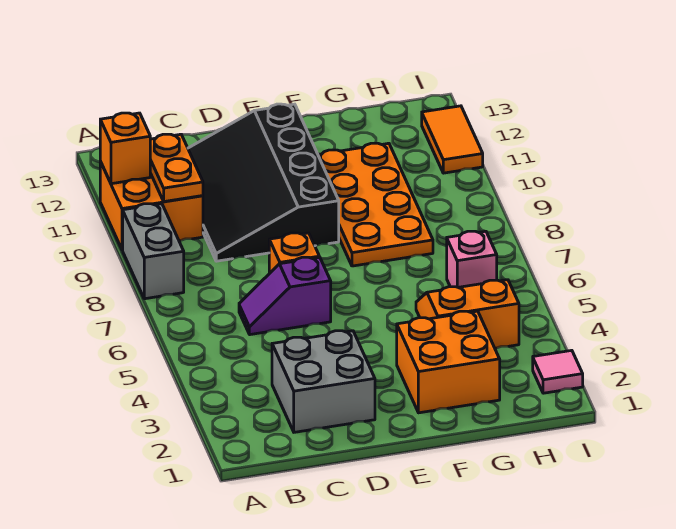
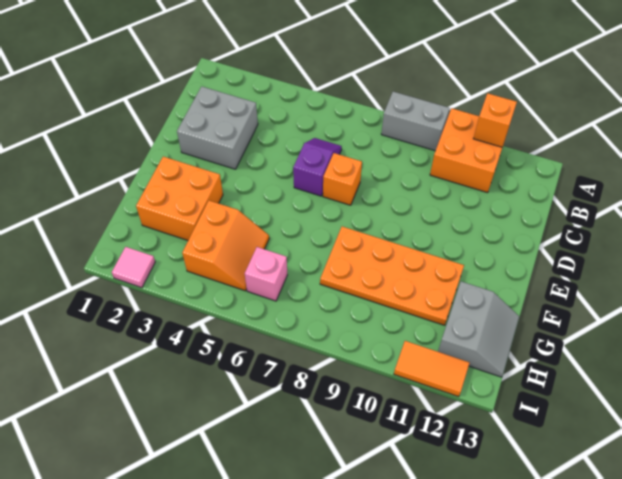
orange 1x2 plate [150,134,203,202] -> none
black 3x4 slope [188,104,339,261] -> none
none -> grey 2x2 slope [438,281,519,377]

